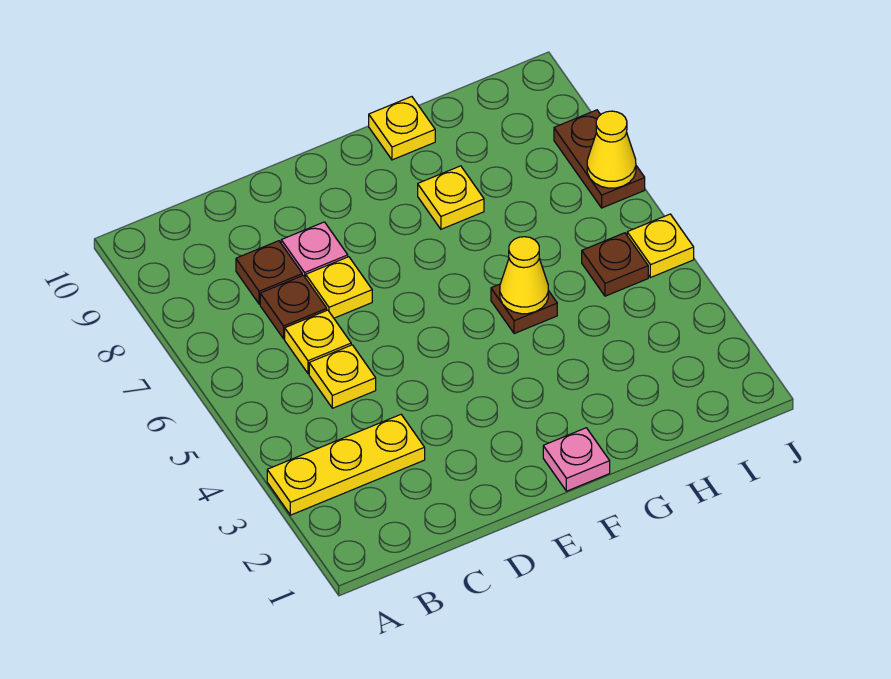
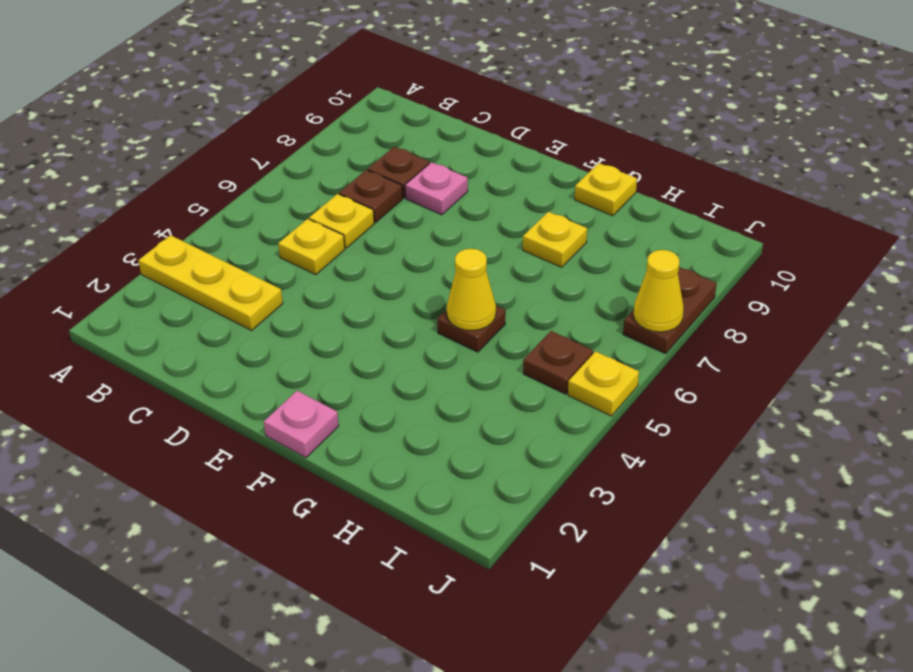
yellow 1x1 plate [306,257,372,318] -> none

